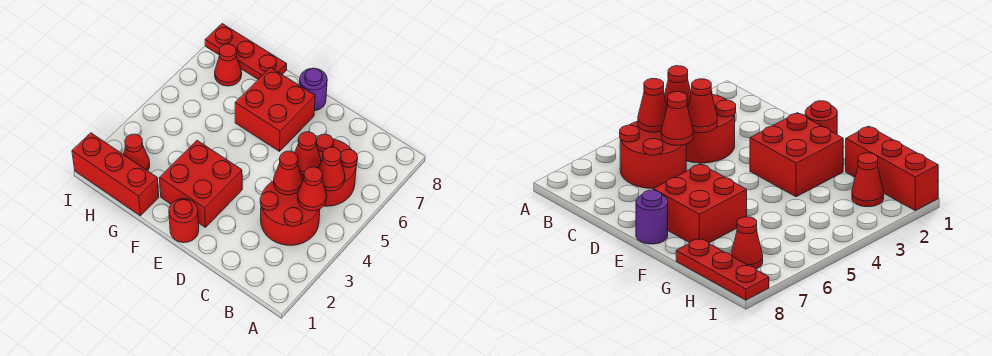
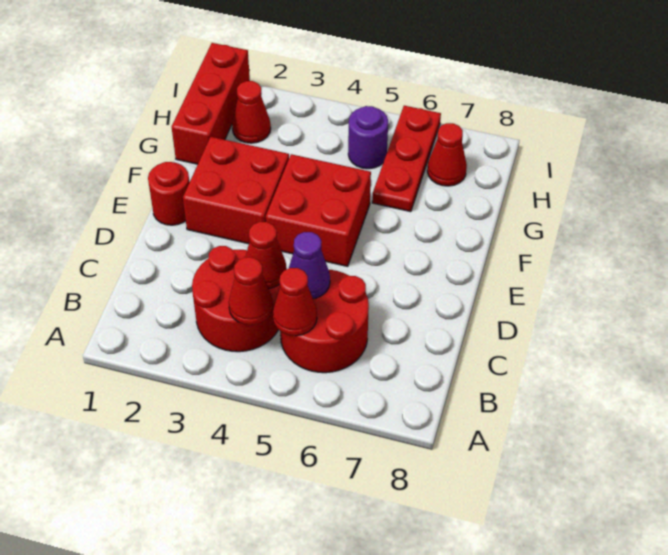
red 1x1 cone [295,132,321,175] -> purple 1x1 cone [289,232,330,299]
red 2x2 brick [235,68,315,151] -> red 2x2 brick moved to [266,154,371,266]
purple 1x1 round brick [299,68,327,111] -> purple 1x1 round brick moved to [348,106,388,169]
red 1x3 plate [205,24,287,79] -> red 1x3 plate moved to [372,106,441,212]

